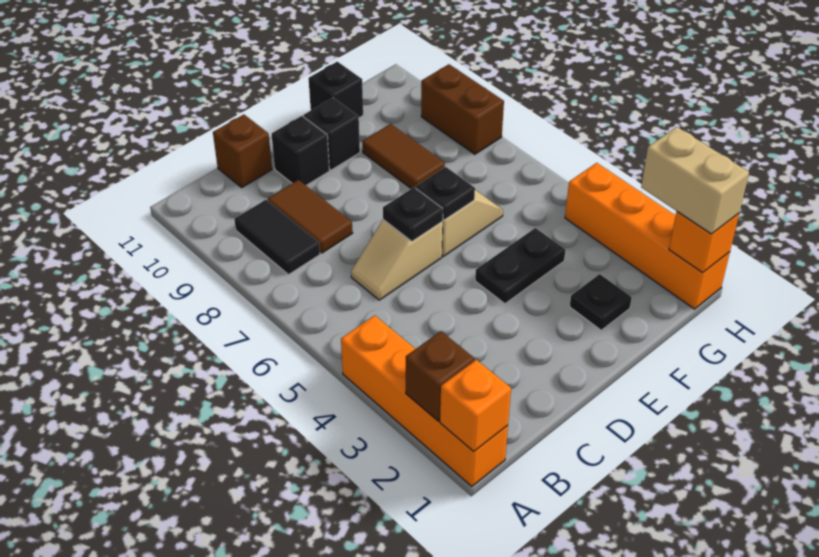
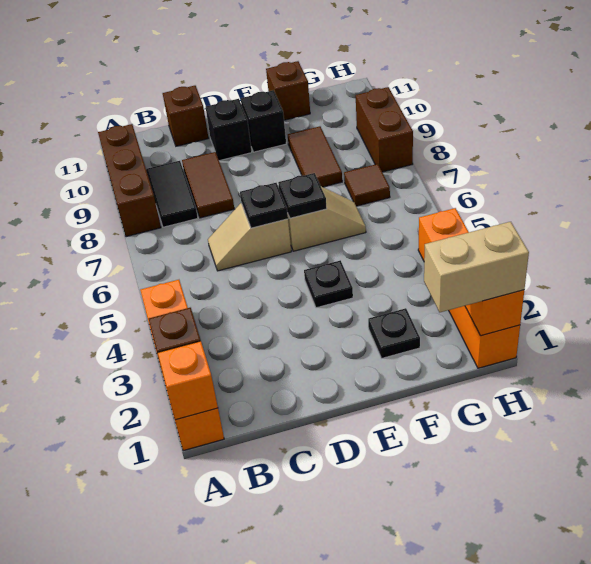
none -> brown 1x3 brick [98,124,161,237]
black 1x2 plate [475,228,565,304] -> black 1x1 plate [304,260,353,308]
black 1x1 brick [308,62,363,118] -> brown 1x1 brick [266,61,310,120]
none -> brown 1x1 tile [344,164,390,206]
tan 1x2 brick [641,127,749,234] -> tan 1x2 brick turned to [424,222,529,312]

